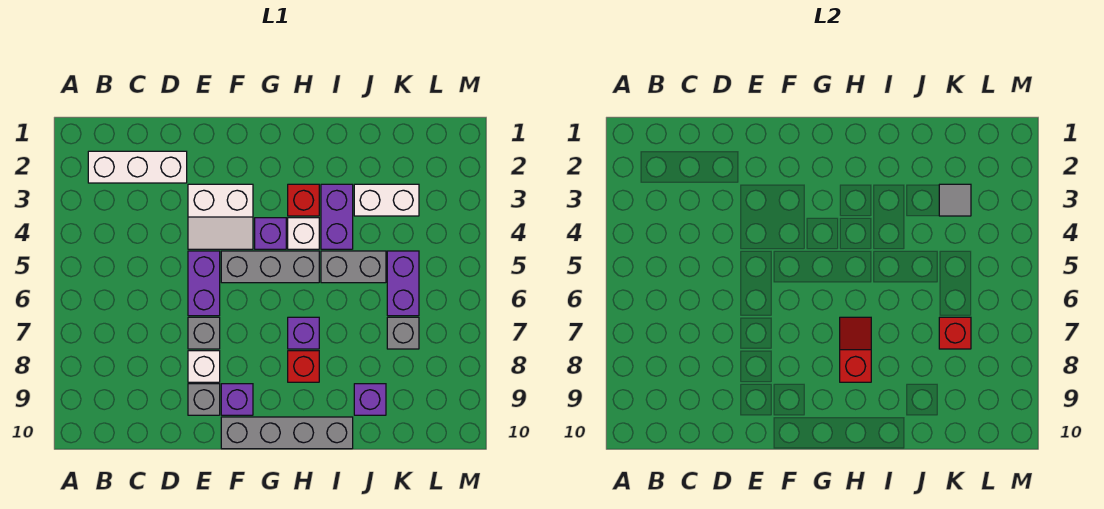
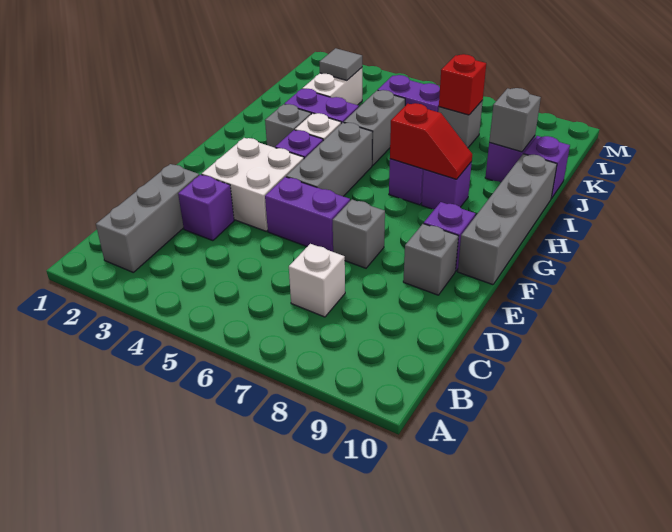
white 1x3 brick [88,151,187,183] -> grey 1x3 brick [96,164,199,272]
none -> purple 1x1 brick [178,175,234,241]
white 2x2 slope [188,184,253,249] -> white 2x2 brick [202,138,304,231]
white 1x1 brick [188,351,220,382] -> white 1x1 brick moved to [289,244,345,317]
red 1x1 brick [288,184,319,216] -> grey 1x1 brick [265,104,311,148]
red 1x2 slope [840,317,871,382] -> red 1x2 slope turned to [390,103,472,179]
red 1x1 brick [288,351,319,382] -> purple 1x1 brick [422,162,472,209]
none -> grey 1x1 brick [489,88,541,152]
none -> purple 1x1 brick [524,136,570,198]

